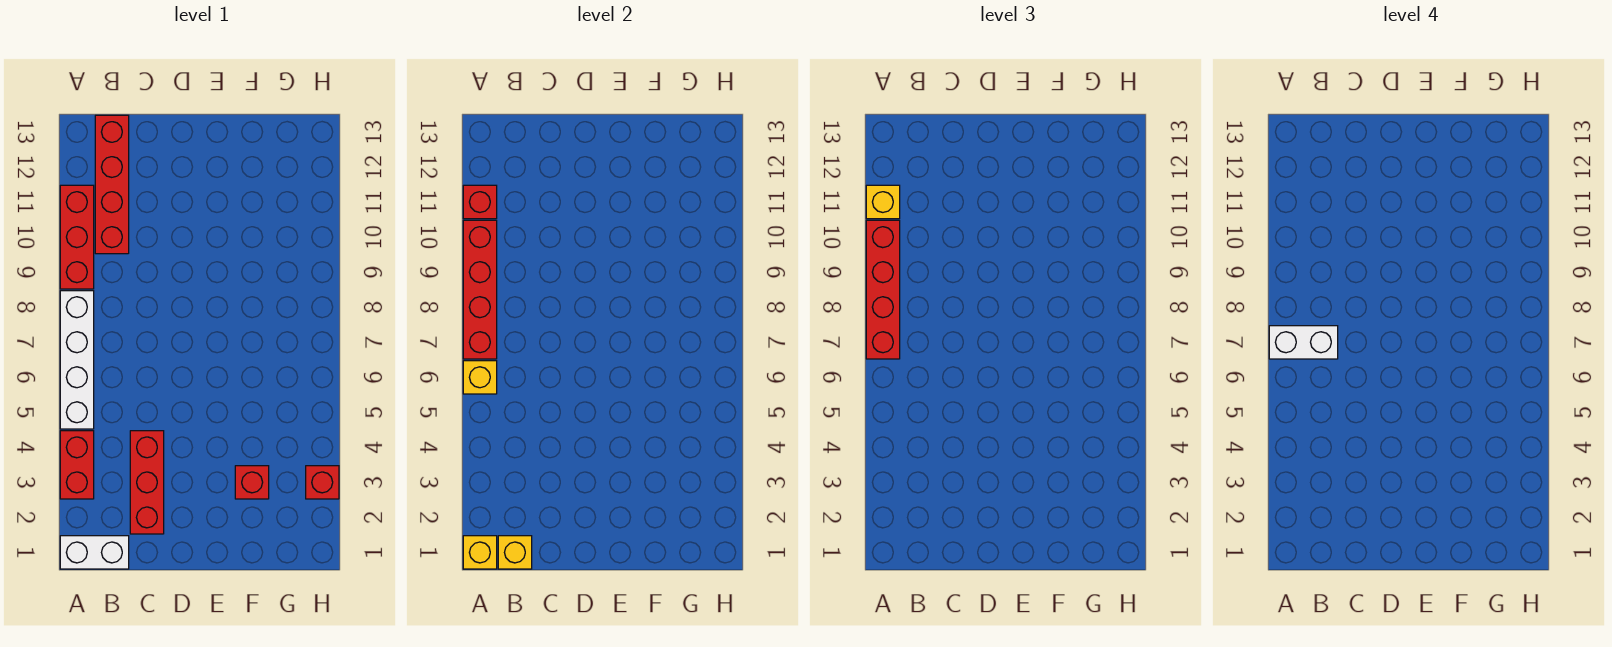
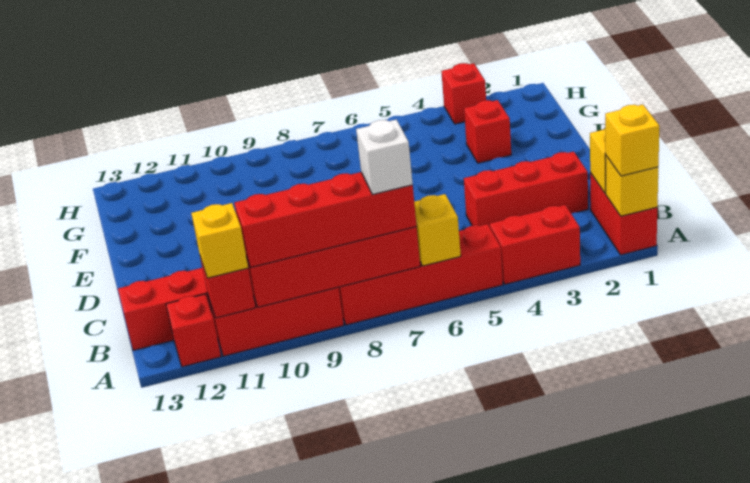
white 1x2 brick [60,536,129,569] -> red 1x2 brick [590,173,657,255]
none -> yellow 1x1 brick [605,105,659,176]
white 1x4 brick [60,291,94,429] -> red 1x4 brick [339,224,503,325]
white 1x2 brick [1269,326,1338,359] -> white 1x1 brick [356,120,413,194]
none -> red 1x1 brick [166,294,221,367]

